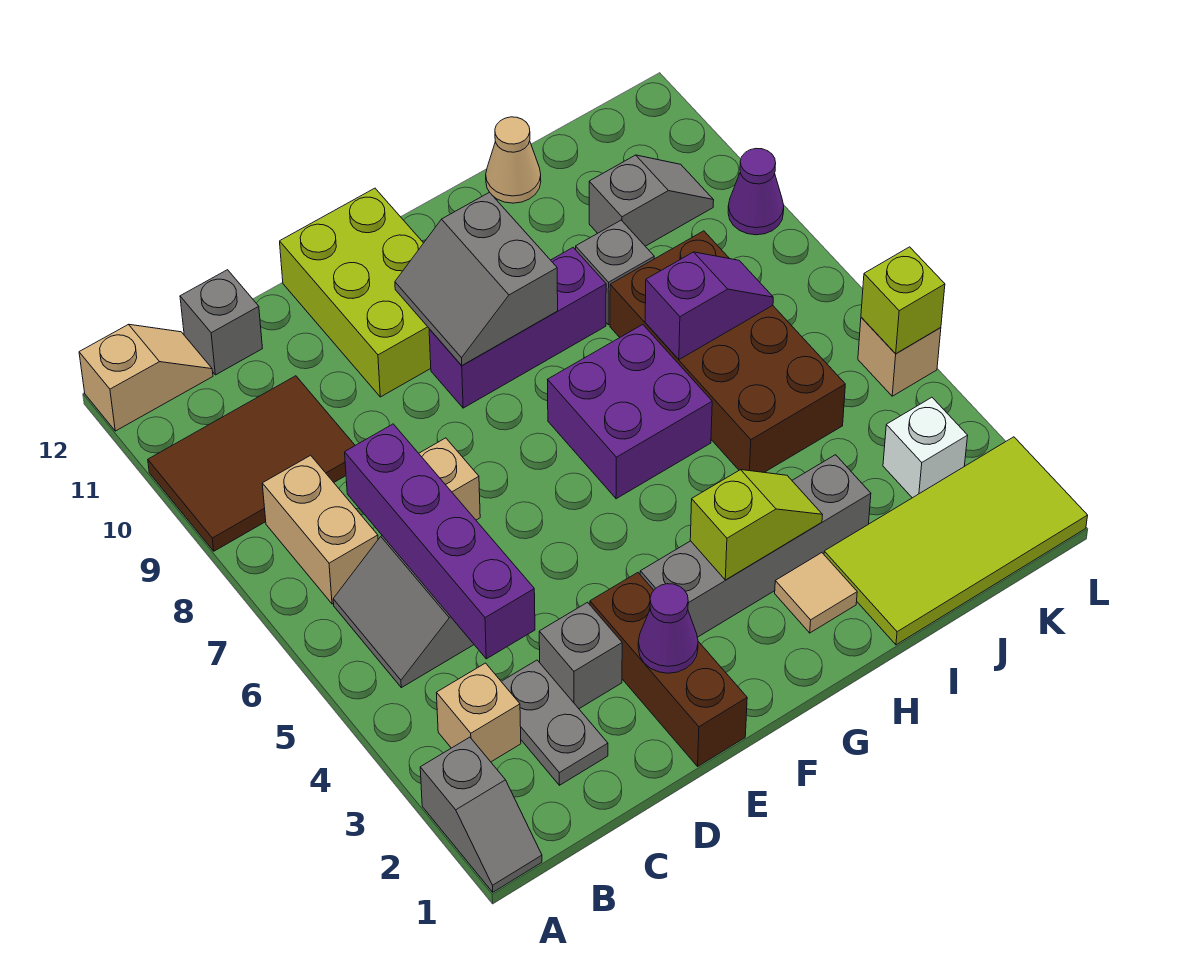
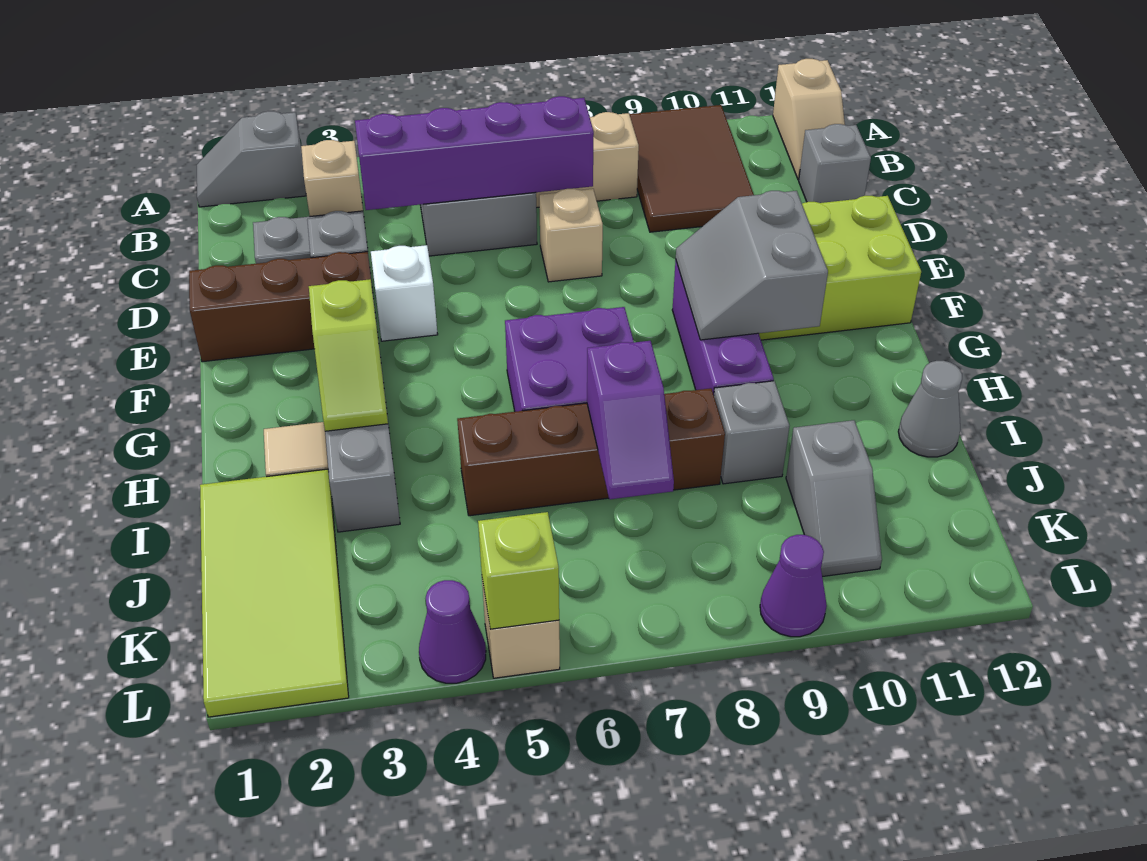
purple 1x1 cone [638,584,698,673] -> purple 1x1 cone moved to [419,580,486,683]
grey 2x2 slope [395,192,558,365] -> grey 2x2 slope turned to [676,191,828,340]
brown 2x4 brick [610,231,845,472] -> brown 1x4 brick [457,388,725,516]
tan 1x1 cone [486,117,541,203] -> grey 1x1 cone [898,361,962,457]
white 1x1 brick [883,397,968,498] -> white 1x1 brick moved to [371,245,438,341]

